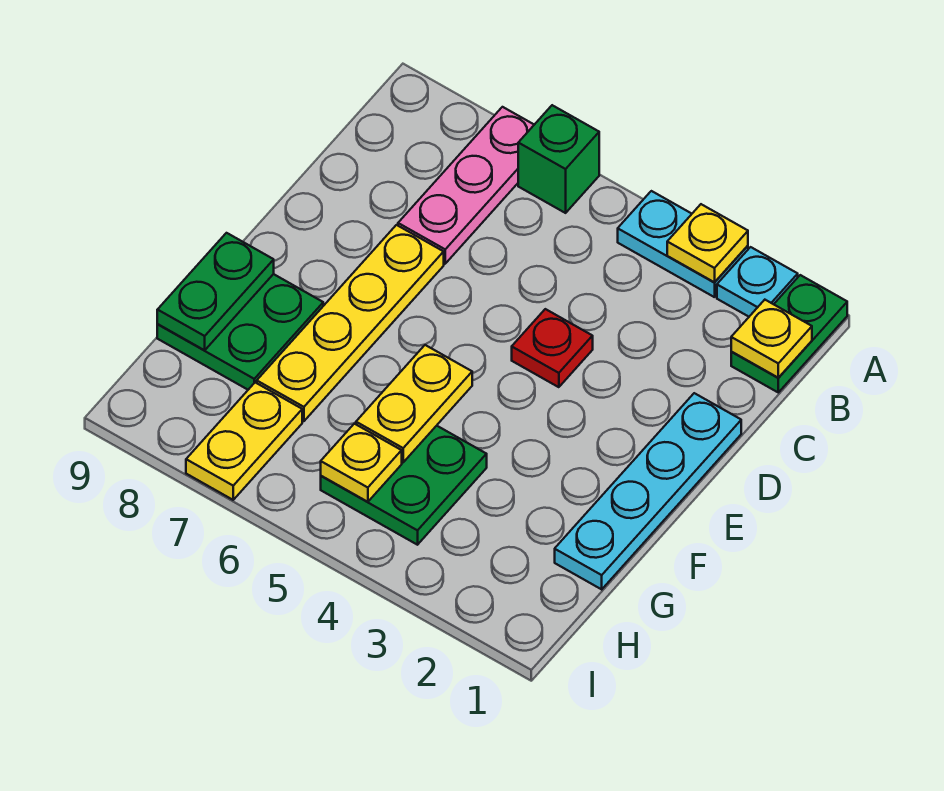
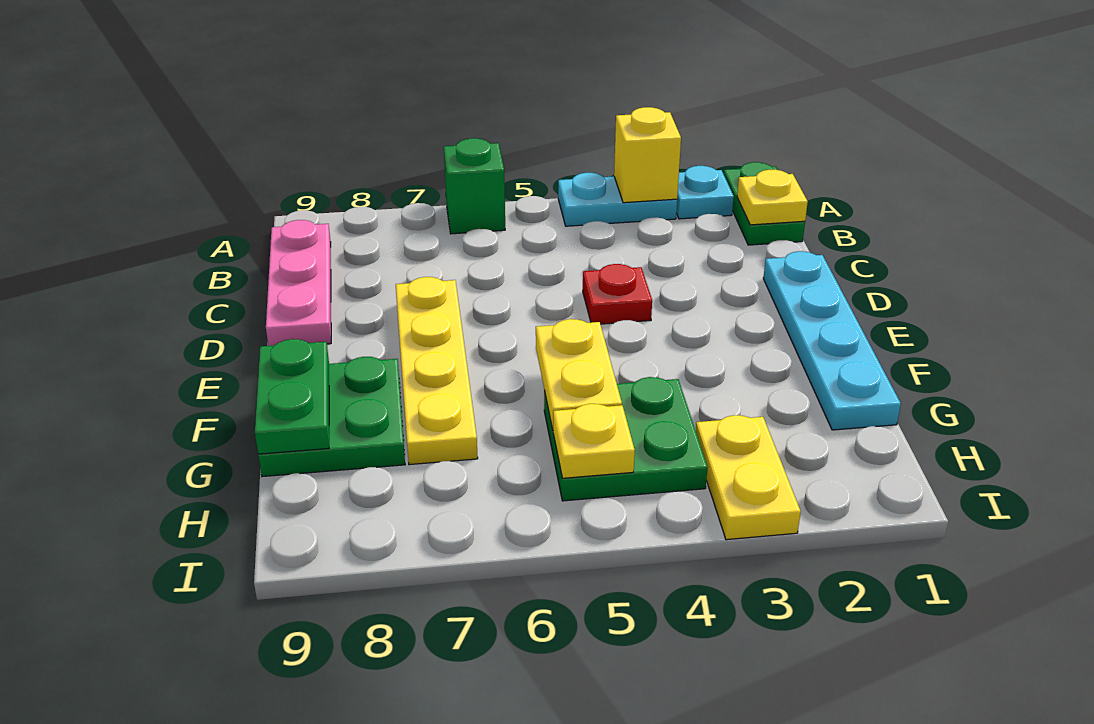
yellow 1x1 plate [667,204,748,282] -> yellow 1x1 brick [614,107,681,203]
pink 1x3 plate [398,107,534,264] -> pink 1x3 plate moved to [266,220,331,346]
yellow 1x2 plate [186,383,302,500] -> yellow 1x2 plate moved to [696,415,801,540]

